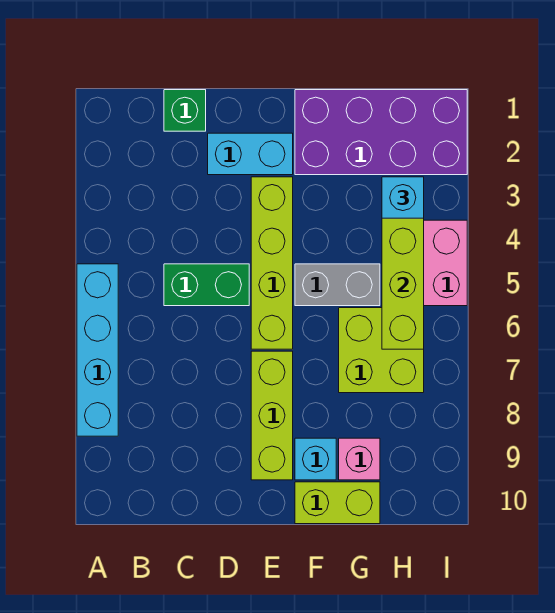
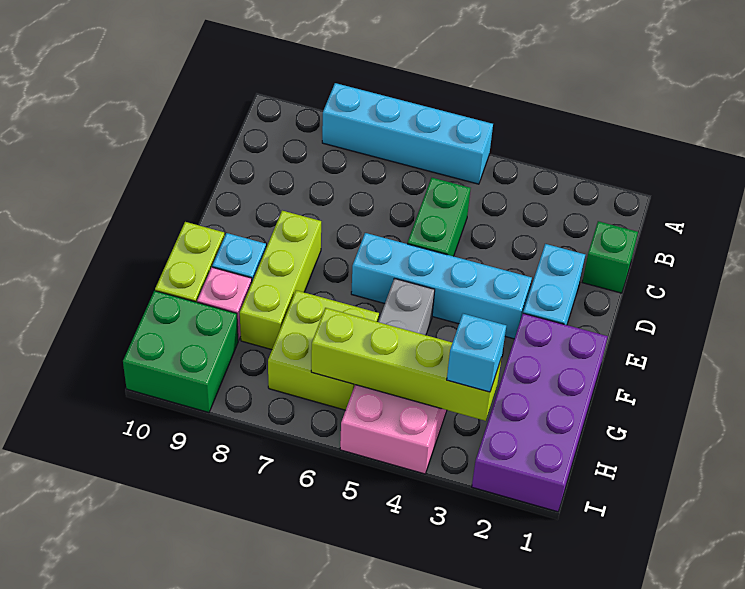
lime 1x4 brick [251,177,293,349] -> cyan 1x4 brick [351,233,532,339]
lime 1x3 brick [251,351,293,480] -> lime 1x3 brick turned to [240,211,321,350]
none -> green 2x2 brick [123,291,238,413]

